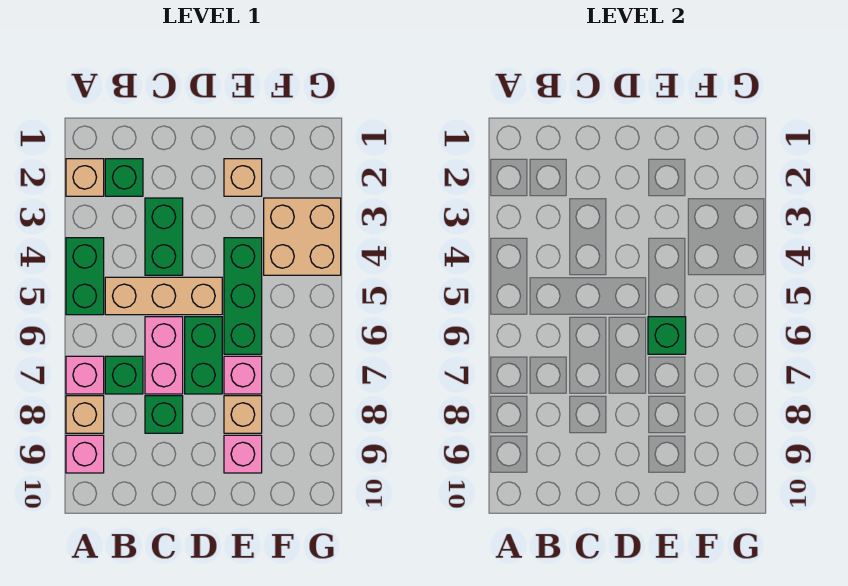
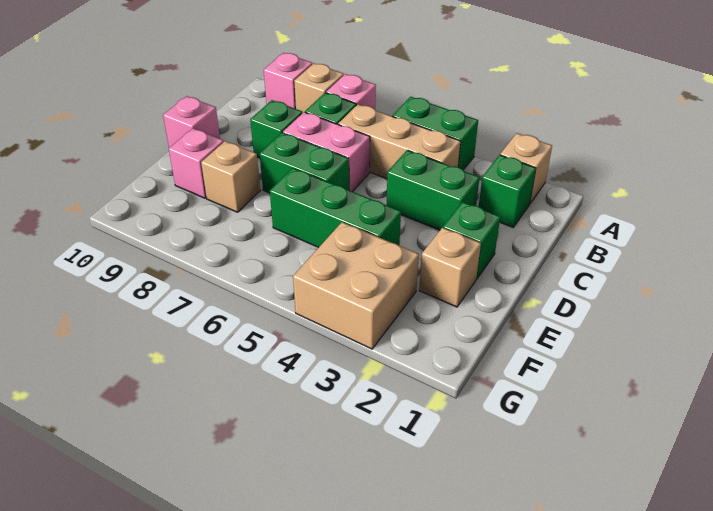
tan 1x3 brick [105,277,222,315] -> tan 1x3 brick turned to [338,104,461,179]
green 1x1 brick [648,317,686,354] -> green 1x1 brick moved to [443,202,500,279]
pink 1x1 brick [224,356,262,394] -> pink 1x1 brick moved to [163,96,220,148]

